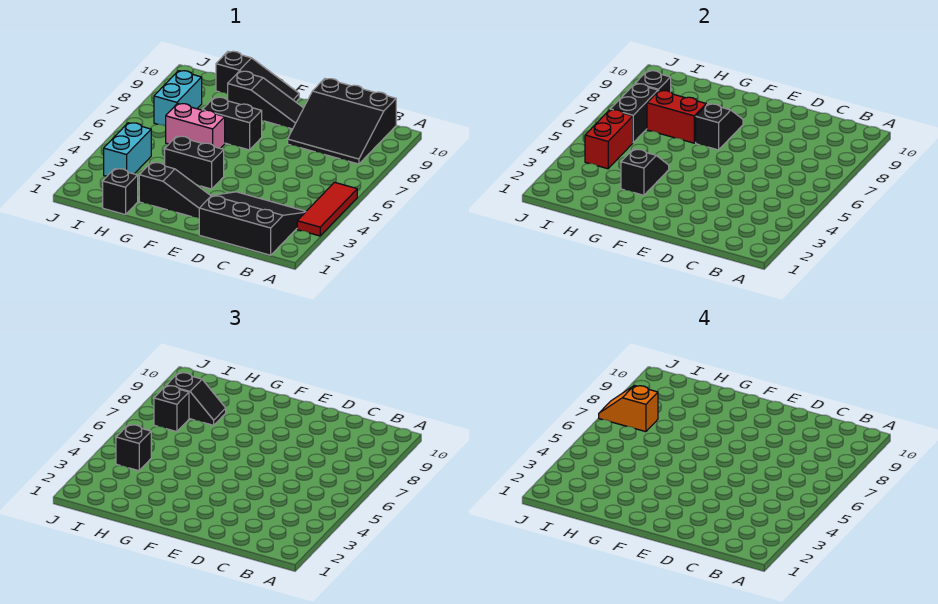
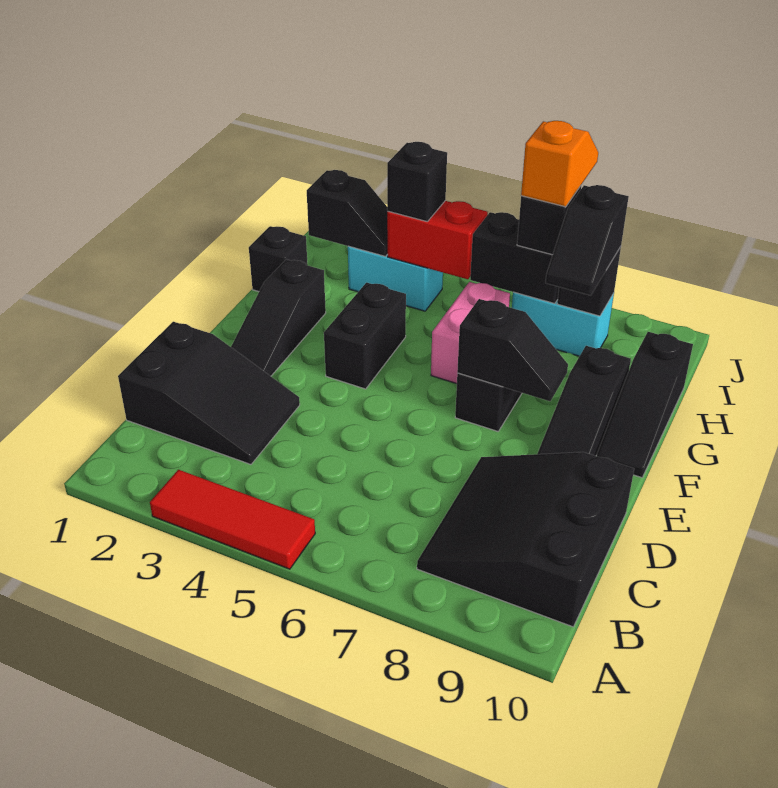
black 3x3 slope [199,192,306,255] -> black 2x3 slope [118,322,300,464]
black 1x2 slope [621,149,669,195] -> black 1x2 slope moved to [307,170,388,256]
red 1x2 brick [647,90,706,143] -> none

